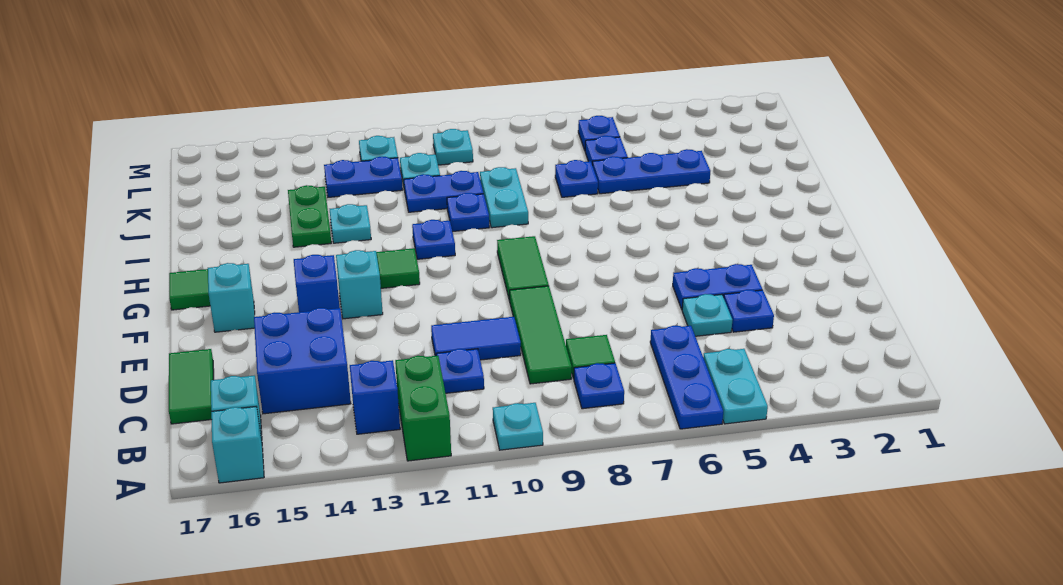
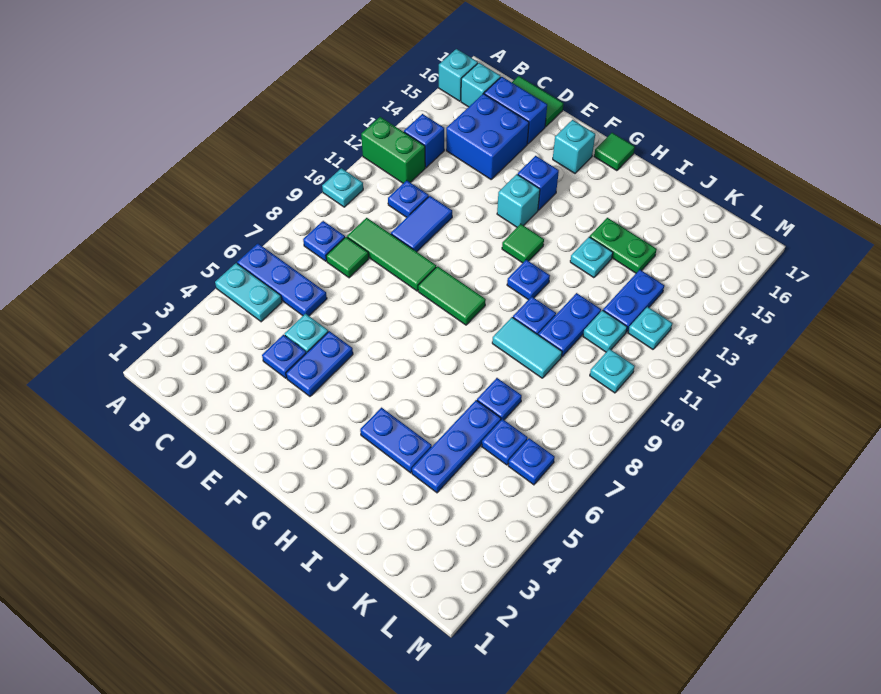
none -> blue 1x2 brick [484,77,547,144]
none -> blue 1x2 plate [360,408,432,473]
cyan 1x2 plate [480,167,528,228] -> cyan 1x2 tile [492,317,562,378]

